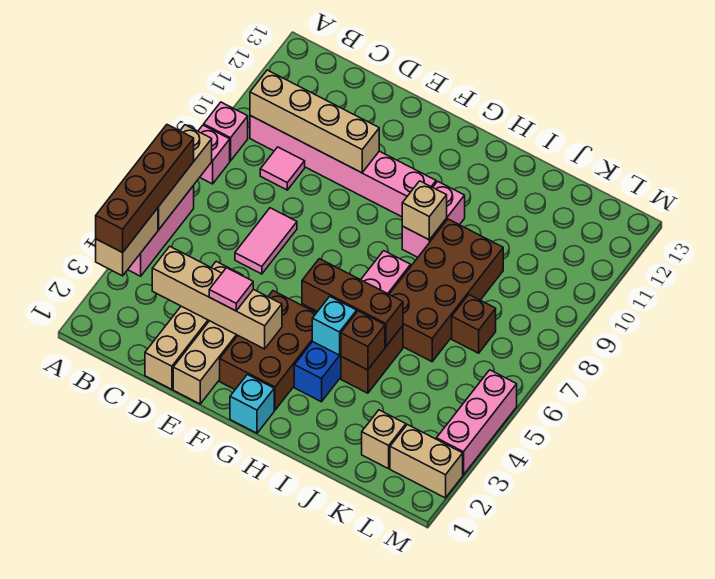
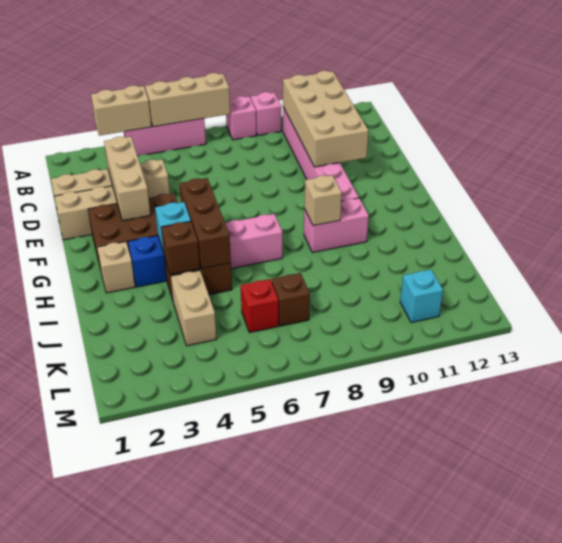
brown 1x4 brick [96,125,194,252] -> none
tan 1x4 brick [250,70,379,173] -> tan 2x4 brick [283,71,369,167]
tan 1x4 brick [152,246,282,349] -> tan 1x3 brick [104,137,150,221]
pink 1x1 tile [260,147,305,190] -> none
pink 1x2 tile [235,208,297,274] -> none
pink 1x1 tile [209,268,253,311] -> none
cyan 1x1 brick [230,374,274,433] -> cyan 1x1 brick moved to [400,270,443,323]
brown 2x4 brick [389,219,503,362] -> none
tan 1x1 brick [362,410,406,469] -> tan 1x1 brick moved to [97,242,135,293]
none -> red 1x1 brick [241,279,279,333]
tan 1x2 brick [390,425,463,498] -> tan 1x2 brick moved to [171,270,216,346]
pink 1x3 brick [436,370,517,475] -> none

